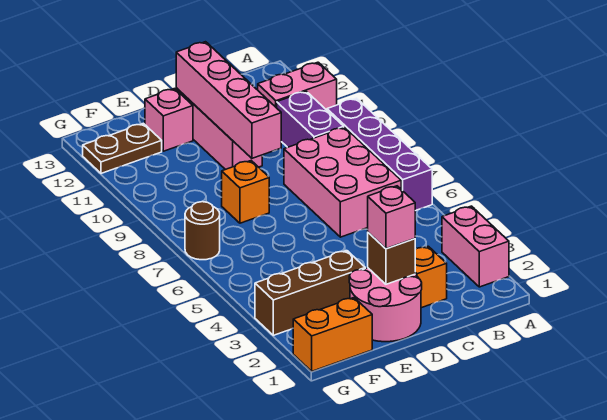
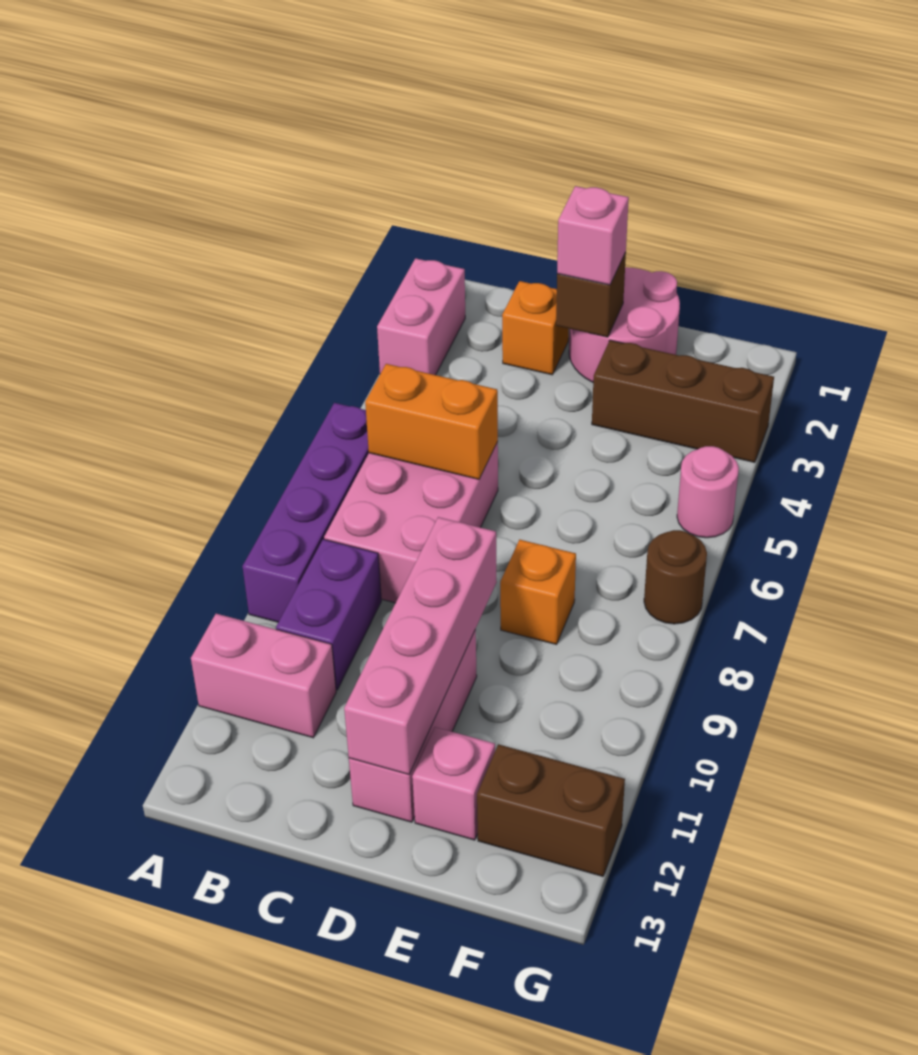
orange 1x2 brick [293,298,372,371] -> orange 1x2 brick moved to [365,364,498,479]
brown 1x2 plate [83,123,162,173] -> brown 1x2 brick [477,744,625,876]
none -> pink 1x1 round brick [677,446,739,538]

